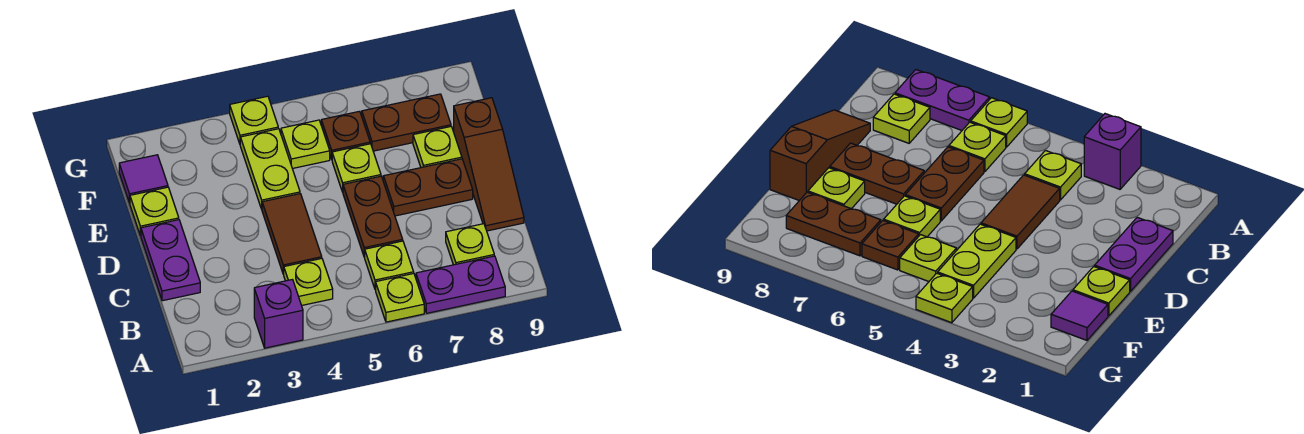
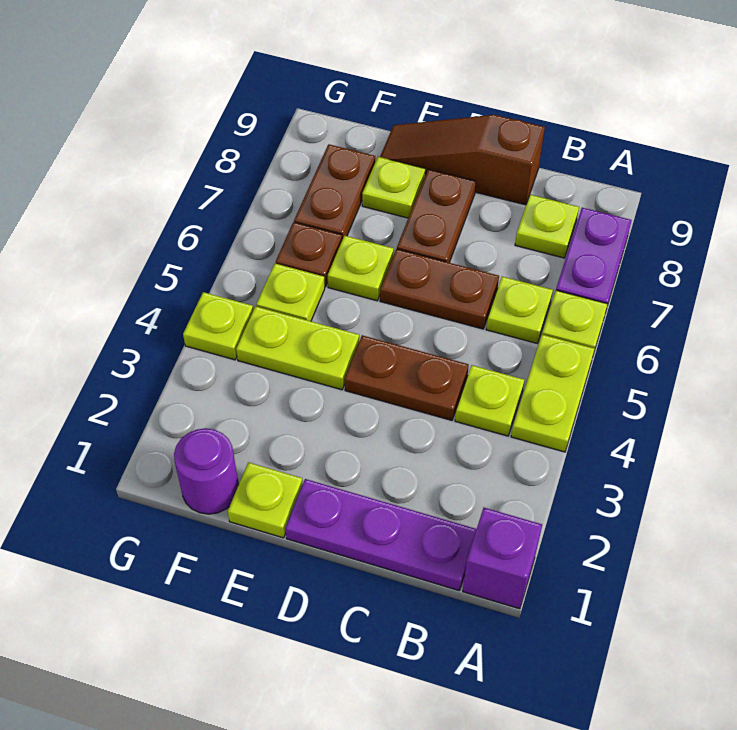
purple 1x1 brick [254,280,303,348] -> purple 1x1 brick moved to [463,508,542,609]
none -> lime 1x2 plate [511,335,595,452]
purple 1x2 plate [141,220,200,301] -> purple 1x3 plate [285,479,477,590]
brown 1x2 tile [262,194,322,274] -> brown 1x2 plate [345,335,469,420]
brown 1x3 slope [454,98,524,231] -> brown 1x3 slope turned to [380,115,545,205]
purple 1x1 tile [119,155,168,203] -> purple 1x1 round brick [174,428,238,514]

